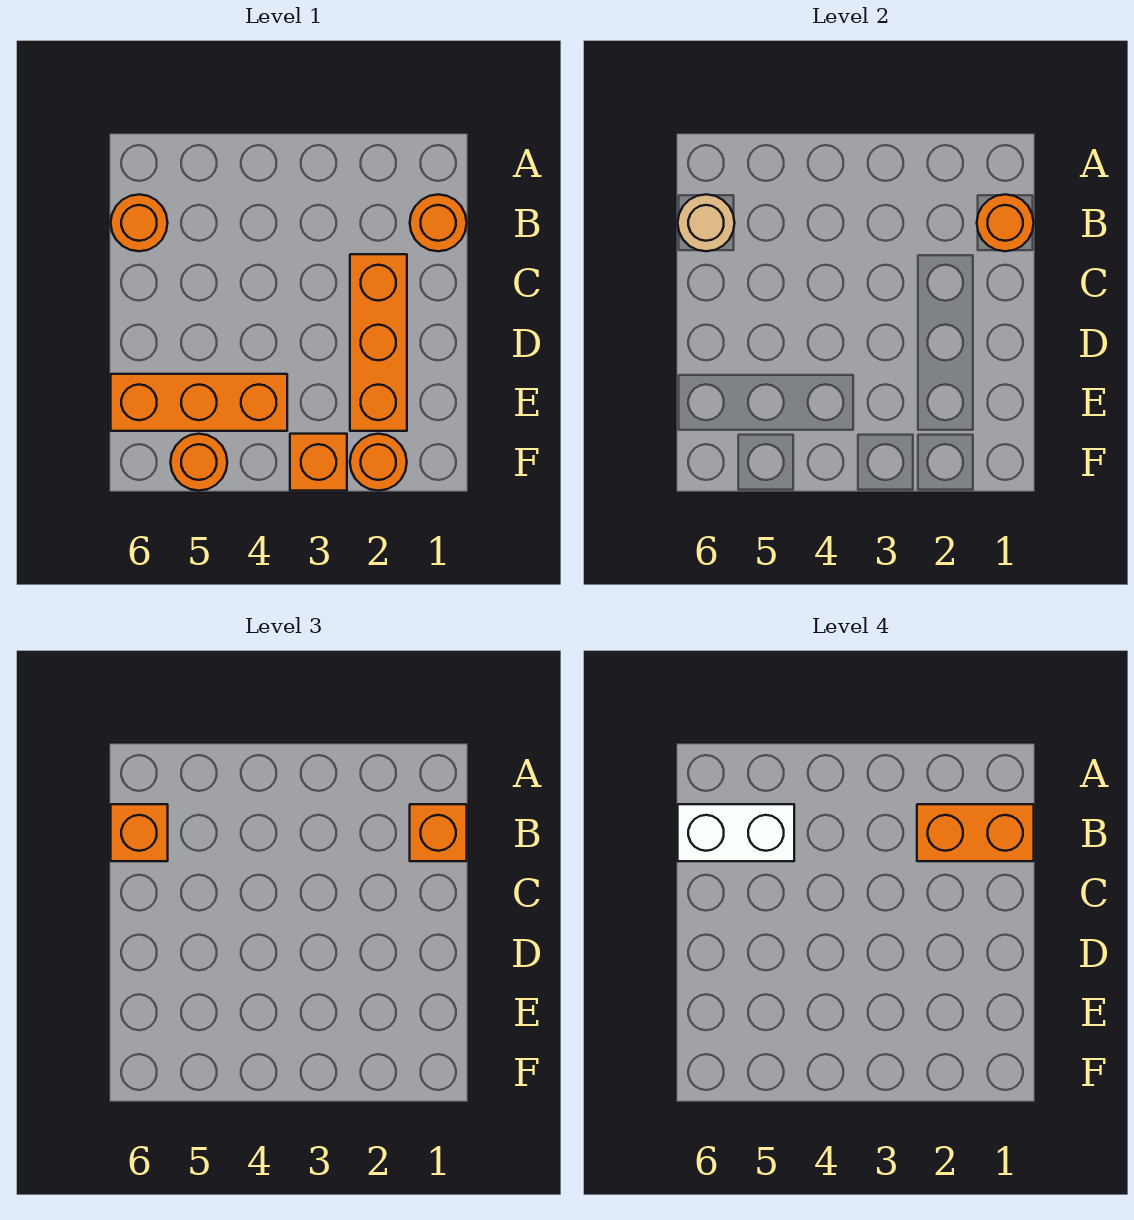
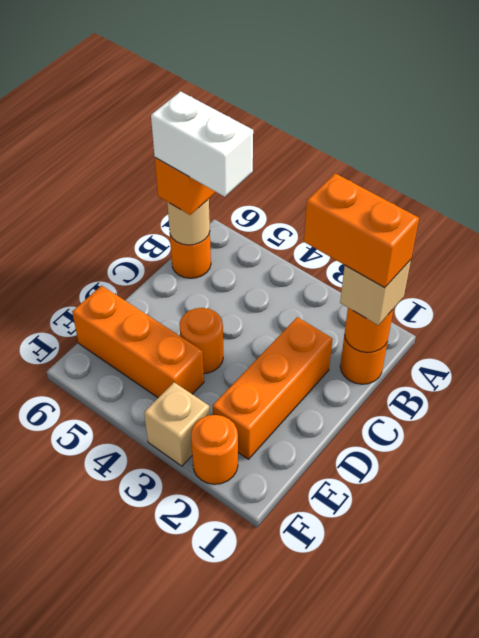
orange 1x1 brick [410,804,467,861] -> tan 1x1 brick [340,260,411,325]
orange 1x1 brick [290,434,347,491] -> tan 1x1 brick [144,382,210,466]
orange 1x1 round brick [171,434,227,491] -> orange 1x1 round brick moved to [179,308,223,374]

